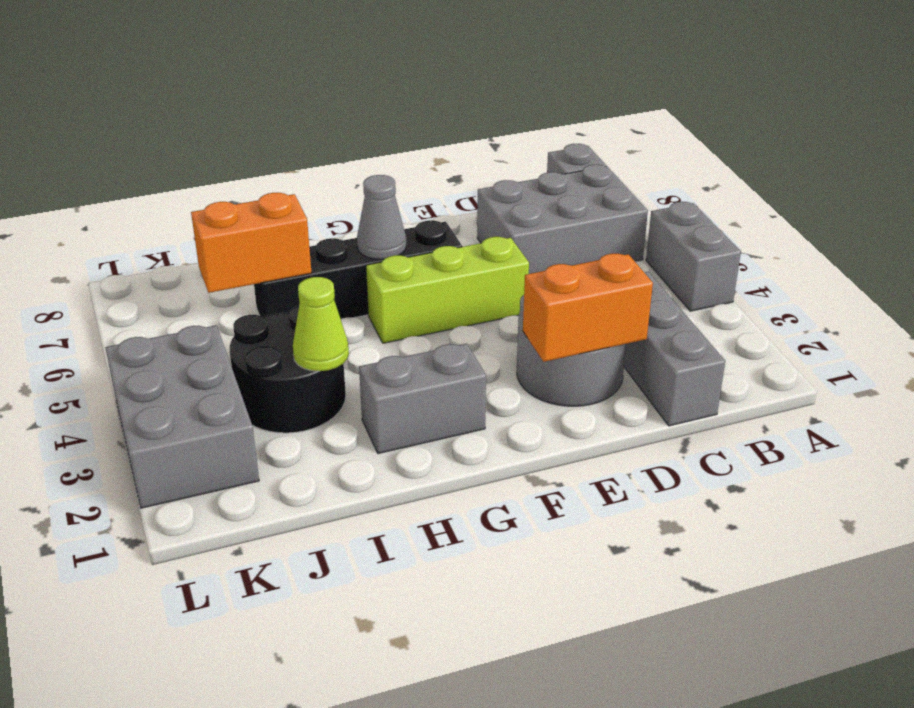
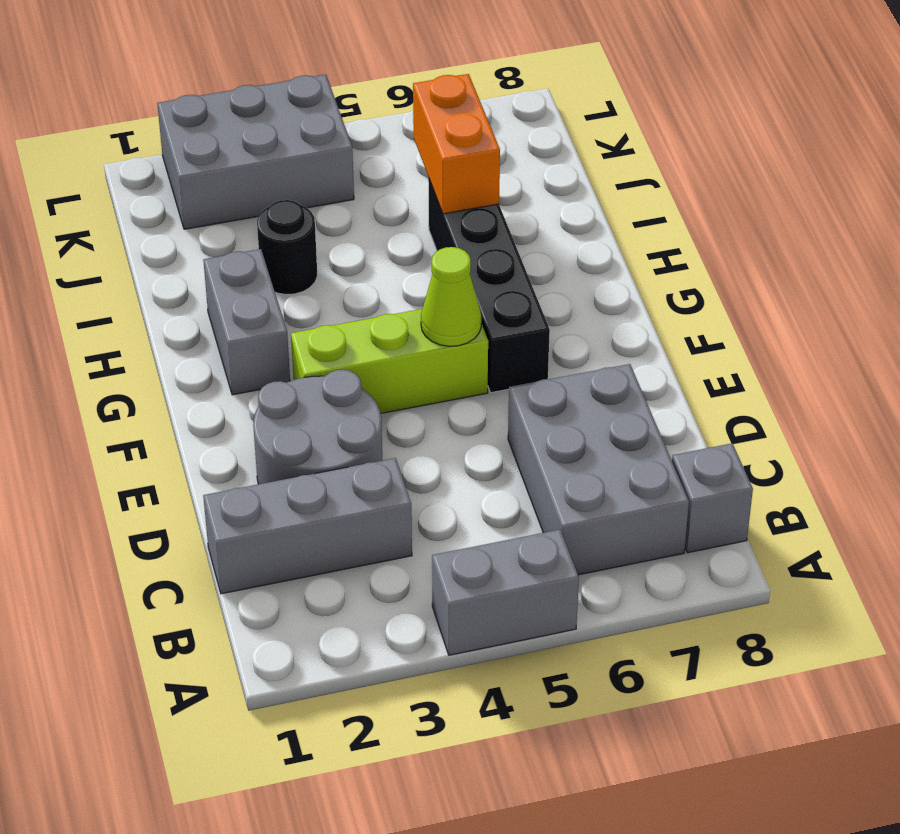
orange 1x2 brick [523,254,653,362] -> none
lime 1x3 brick [366,237,529,343] -> lime 1x3 brick turned to [291,309,488,414]
grey 1x1 cone [357,175,406,259] -> none
black 2x2 round brick [230,305,346,433] -> black 1x1 round brick [257,200,317,295]
lime 1x1 cone [293,277,349,371] -> lime 1x1 cone moved to [421,247,481,346]

